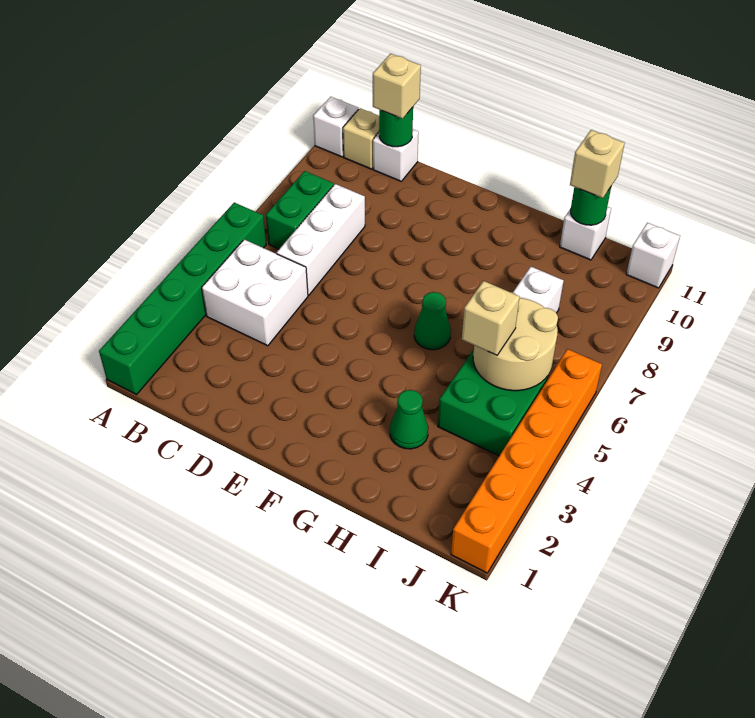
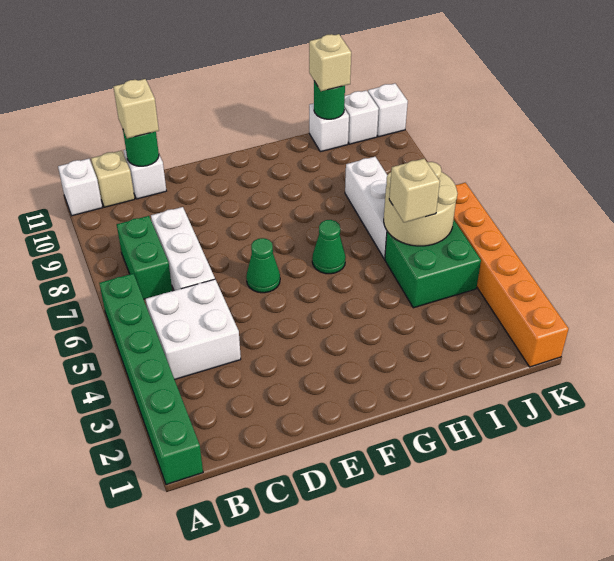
green 1x1 cone [390,390,428,449] -> green 1x1 cone moved to [246,238,280,293]
none -> white 1x1 brick [344,90,379,144]

